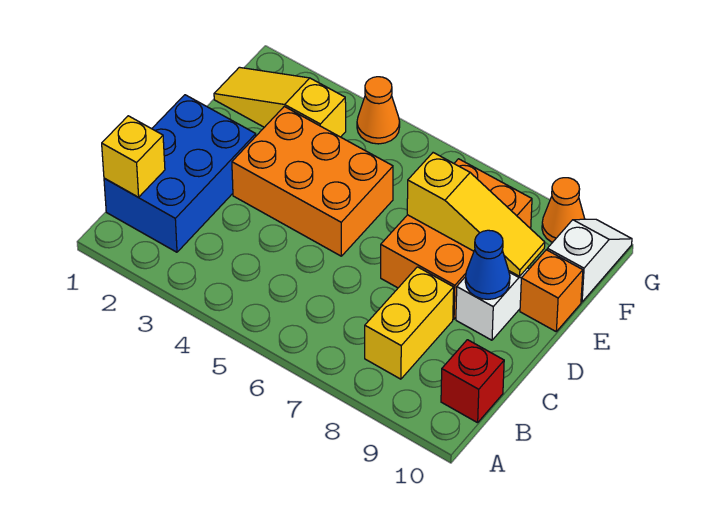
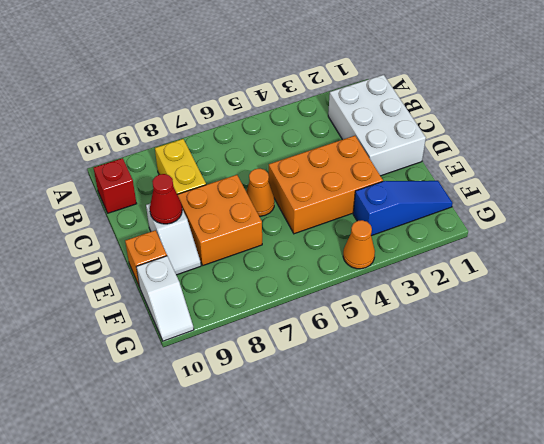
blue 2x3 brick [104,95,256,252] -> white 2x3 brick [328,75,426,176]
yellow 1x1 brick [102,116,165,197] -> none
orange 2x3 brick [381,159,532,319] -> orange 2x2 brick [177,175,262,265]
blue 1x1 cone [465,230,510,299] -> red 1x1 cone [150,174,182,224]
yellow 1x3 slope [407,153,545,276] -> none
yellow 1x3 slope [214,67,346,137] -> blue 1x3 slope [353,181,453,236]
orange 1x1 cone [542,178,585,243] -> orange 1x1 cone moved to [246,169,274,216]

